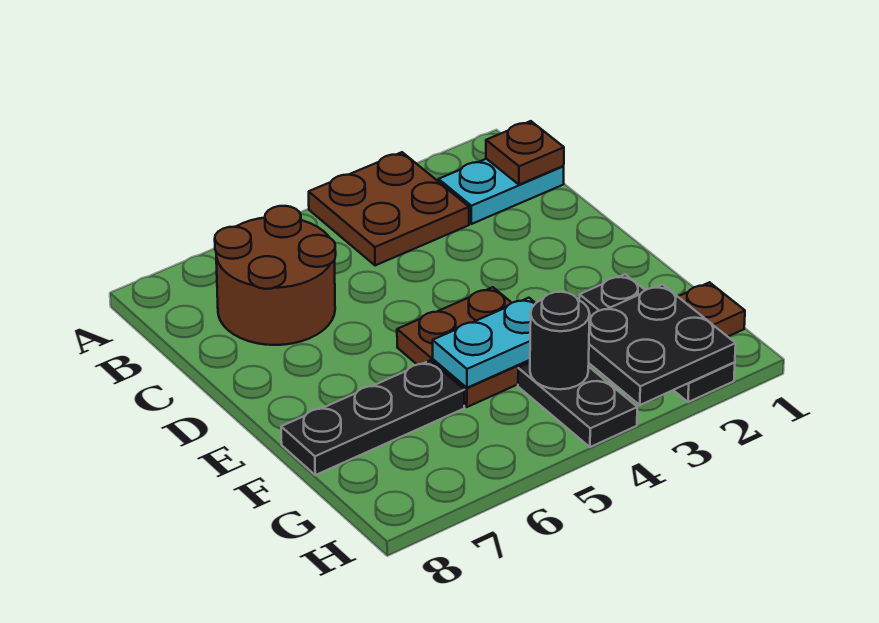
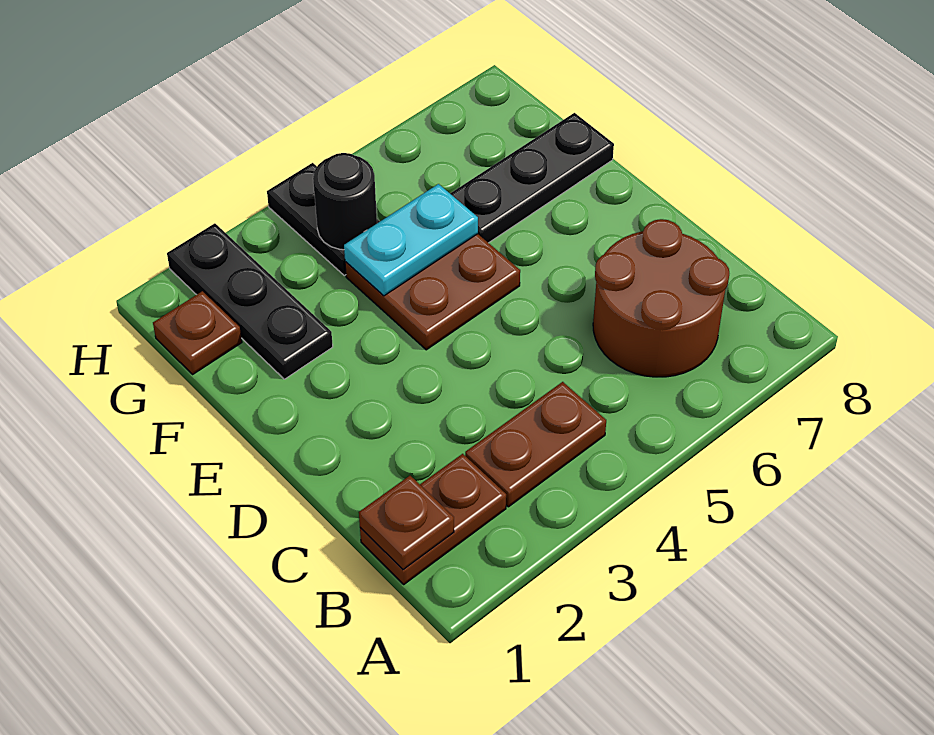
brown 2x2 plate [309,152,469,266] -> brown 1x2 plate [465,382,606,507]
cyan 1x2 plate [439,159,564,224] -> brown 1x2 plate [360,454,506,584]
black 2x2 plate [589,284,736,405] -> none

